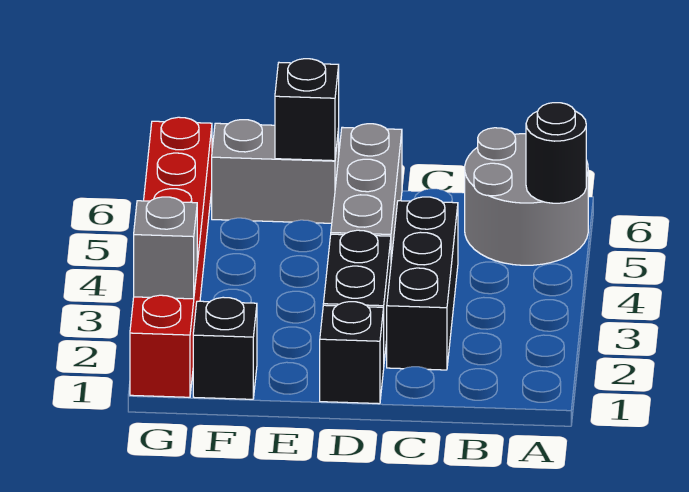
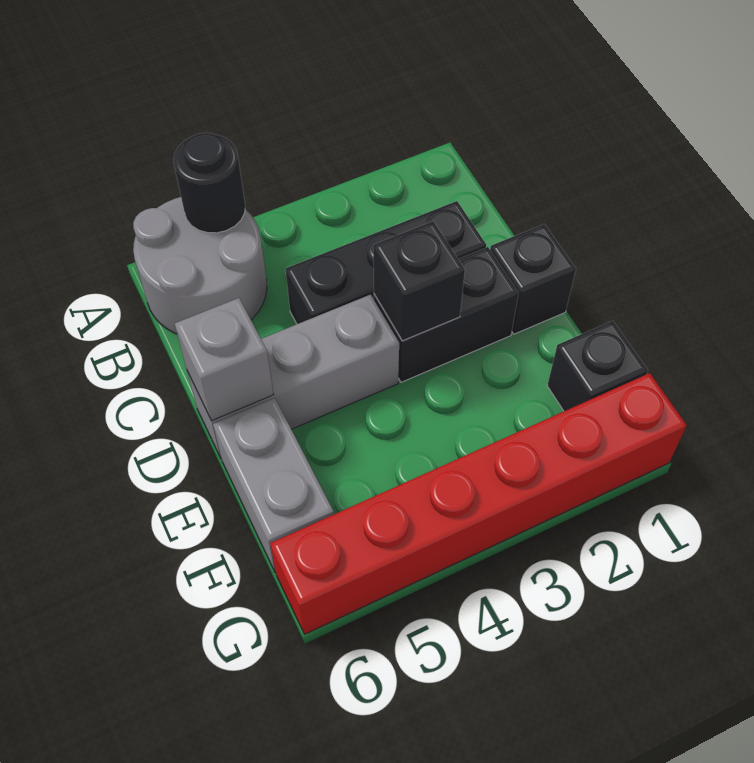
black 1x1 brick [275,59,339,161] -> black 1x1 brick moved to [373,221,465,341]
grey 1x1 brick [134,197,197,299] -> grey 1x1 brick moved to [175,298,274,421]

